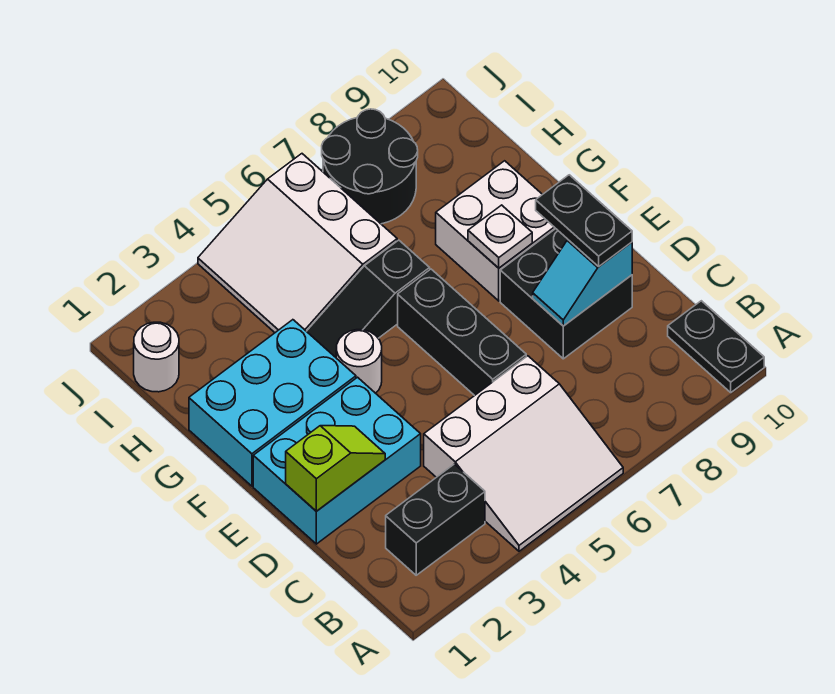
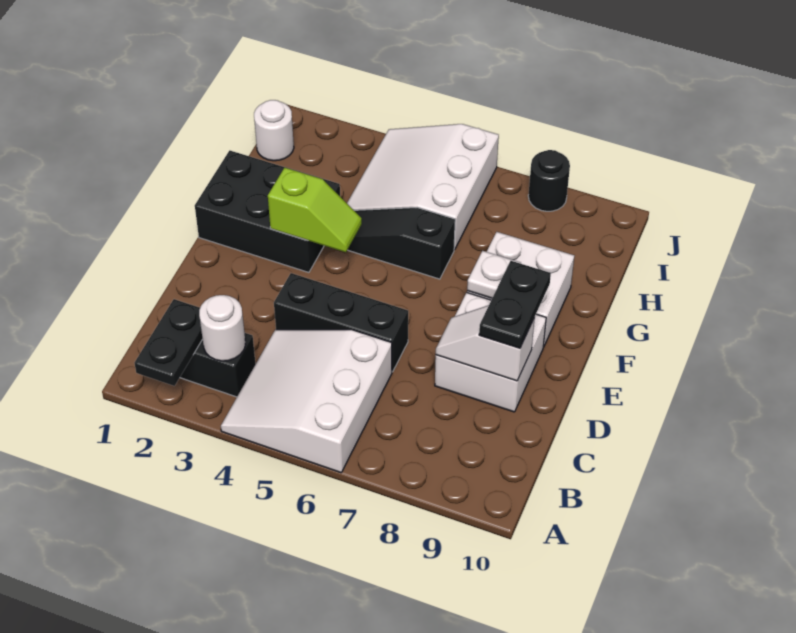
white 3x3 slope [424,356,623,551] -> white 3x3 slope turned to [221,330,392,473]
black 1x2 plate [668,301,764,392] -> black 1x2 plate moved to [134,299,202,386]
cyan 2x3 brick [253,377,421,544] -> none
lime 1x2 slope [286,426,385,511] -> lime 1x2 slope moved to [268,168,362,252]
black 1x3 brick [398,269,526,396] -> black 1x3 brick turned to [274,273,408,372]
black 2x2 brick [500,229,632,359] -> white 2x2 brick [435,293,546,412]
cyan 1x2 slope [533,240,632,326] -> white 1x2 slope [436,305,535,381]
cyan 2x3 brick [189,320,356,486] -> black 2x3 brick [195,151,340,272]
white 1x1 round brick [336,330,382,393] -> white 1x1 round brick moved to [199,295,245,361]
black 2x2 round brick [322,109,418,224] -> black 1x1 round brick [528,150,570,211]

